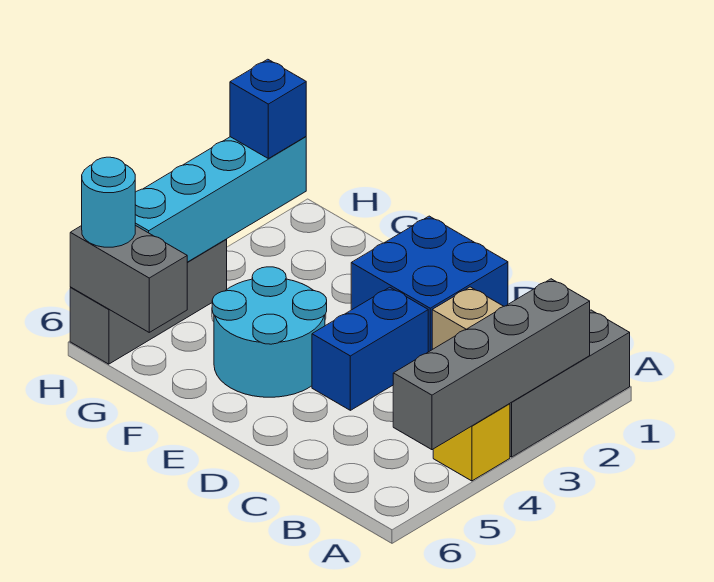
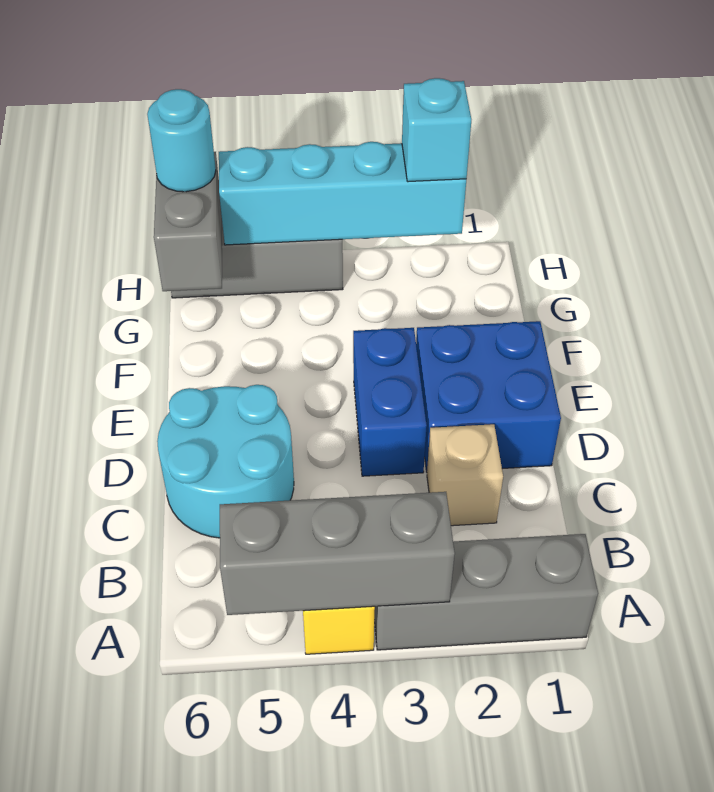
grey 1x4 brick [393,279,590,450] -> grey 1x3 brick [220,492,455,615]
blue 1x2 brick [312,287,428,410] -> blue 1x2 brick turned to [353,328,427,476]
cyan 2x2 round brick [212,267,327,397] -> cyan 2x2 round brick moved to [157,385,294,538]
blue 1x1 brick [230,59,306,159] -> cyan 1x1 brick [402,78,471,182]

